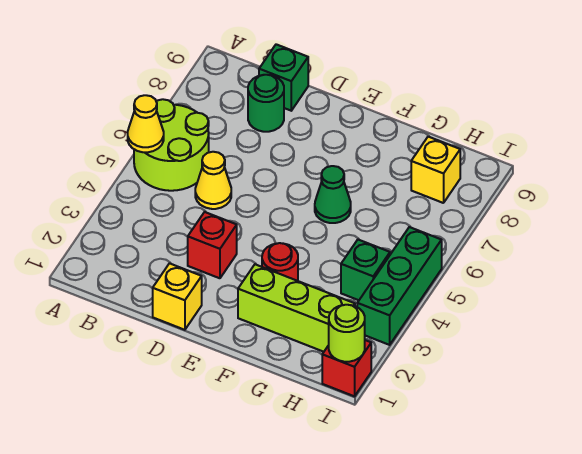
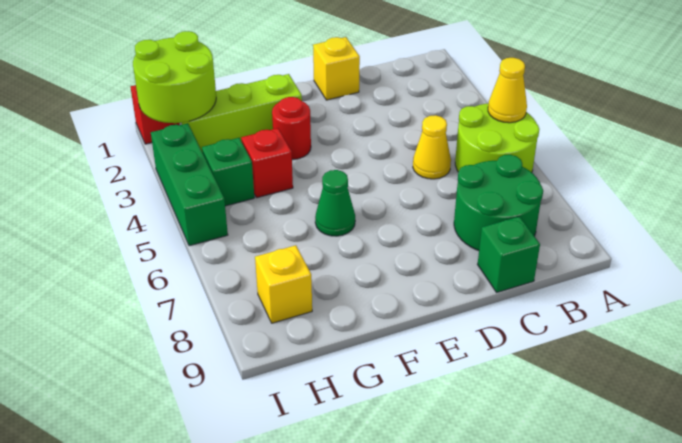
green 1x1 round brick [248,75,284,132] -> green 2x2 round brick [454,155,543,251]
red 1x1 brick [188,212,237,278] -> red 1x1 brick moved to [241,128,293,198]
lime 1x1 round brick [329,305,365,362] -> lime 2x2 round brick [133,31,216,123]

